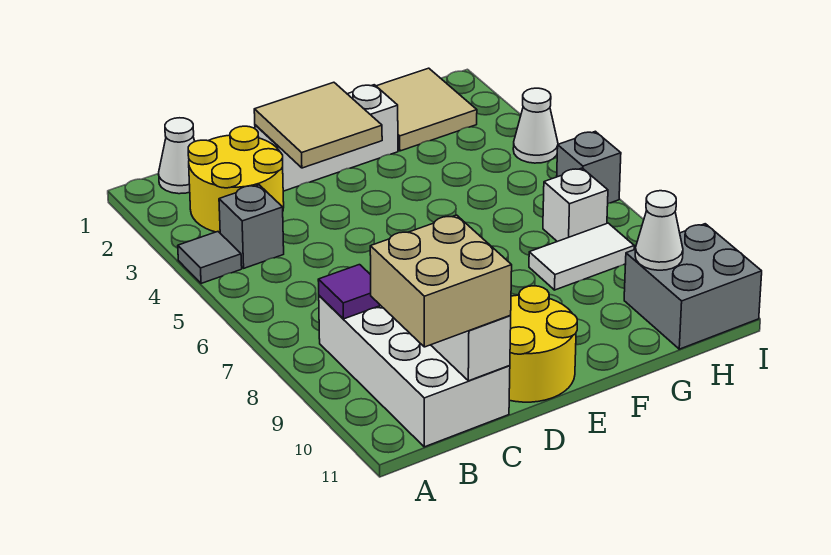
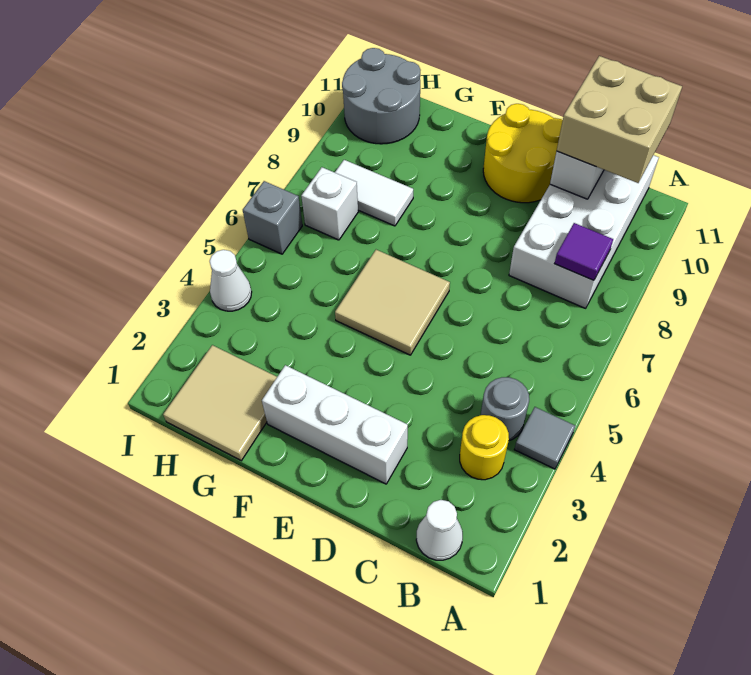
yellow 2x2 round brick [188,126,284,233] -> yellow 1x1 round brick [460,415,509,480]
grey 1x1 brick [219,185,284,268] -> grey 1x1 round brick [481,377,529,440]
tan 2x2 tile [254,82,382,168] -> tan 2x2 tile moved to [335,250,450,355]
grey 2x2 brick [624,224,762,349] -> grey 2x2 round brick [342,48,420,144]
white 1x1 cone [635,191,683,270] -> none

